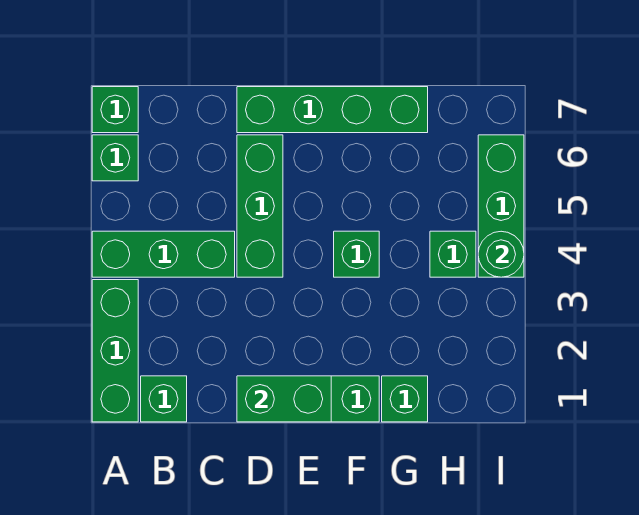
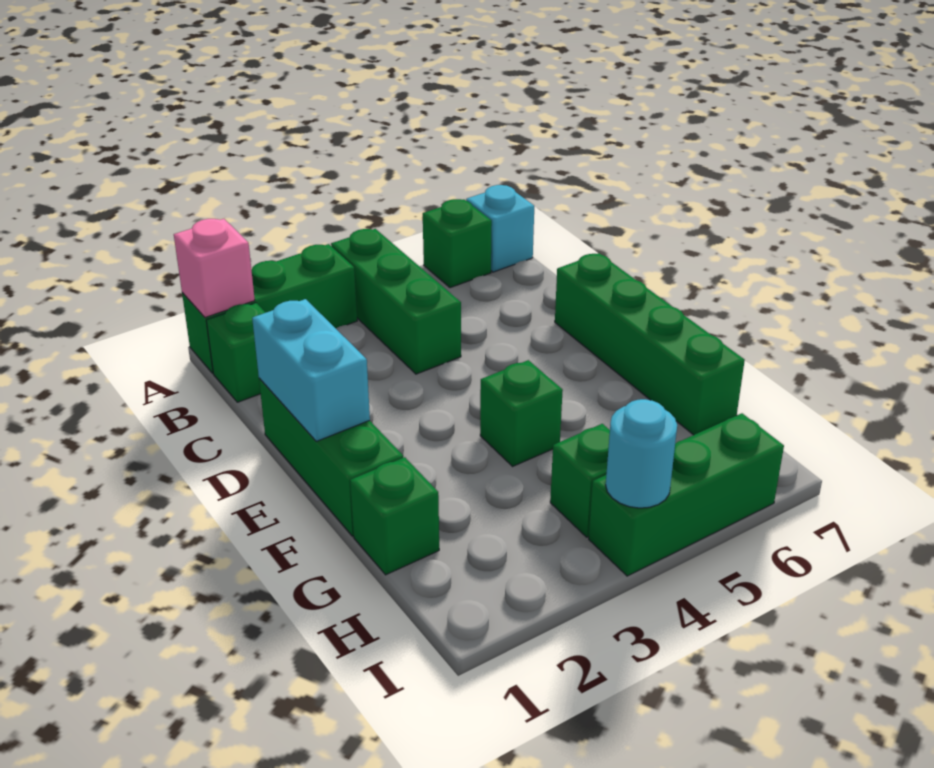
none -> pink 1x1 brick [174,219,255,317]
green 1x1 brick [92,87,138,133] -> cyan 1x1 brick [466,185,534,272]
green 1x2 brick [237,376,331,422] -> cyan 1x2 brick [252,299,370,441]
green 1x3 brick [237,135,283,277] -> none
green 1x1 round brick [478,231,524,277] -> cyan 1x1 round brick [606,399,677,508]

